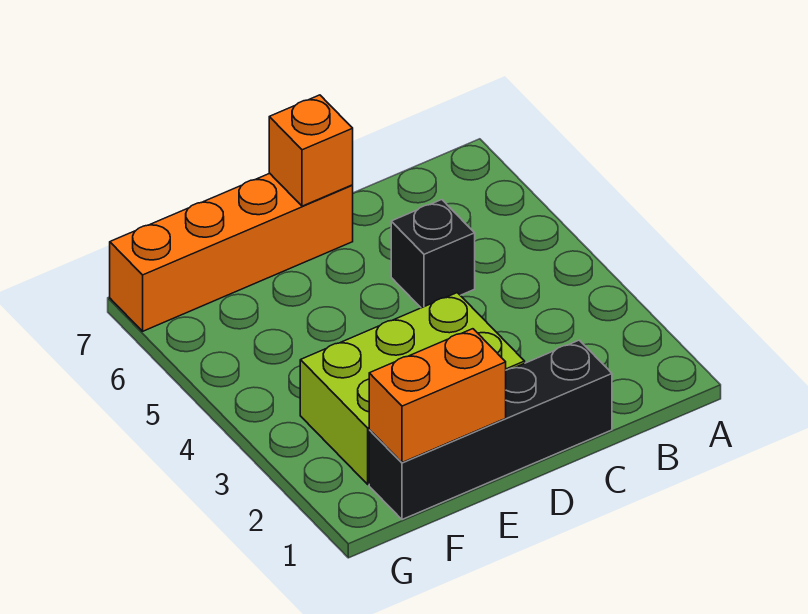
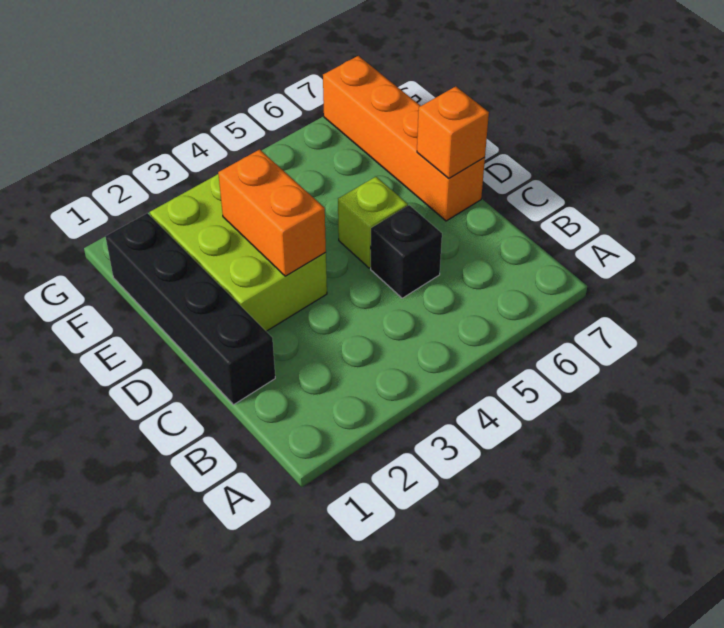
none -> lime 1x1 brick [338,177,408,268]
orange 1x2 brick [369,329,506,463] -> orange 1x2 brick moved to [218,149,326,276]

